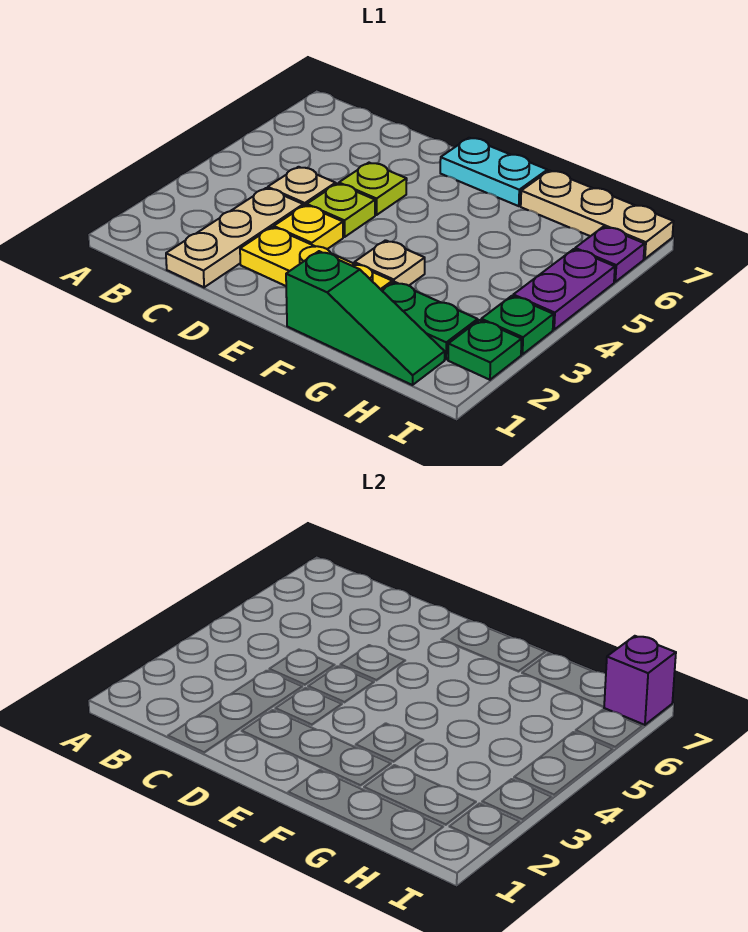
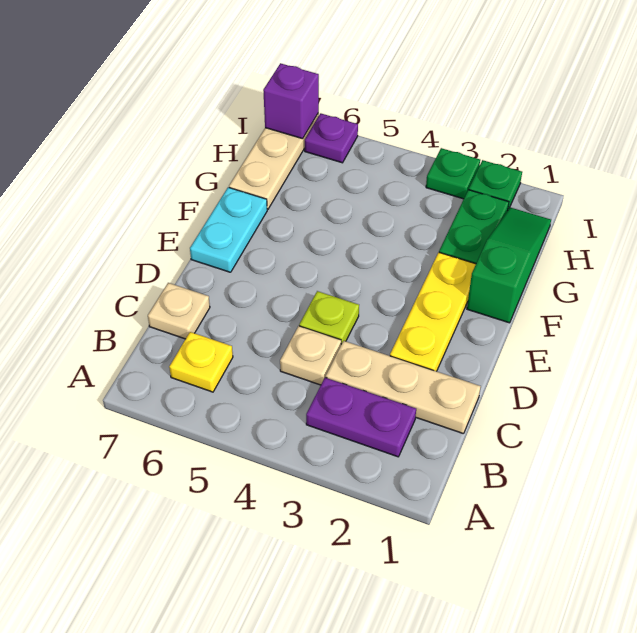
yellow 1x1 plate [274,205,343,249] -> yellow 1x1 plate moved to [169,332,233,392]
lime 1x1 plate [339,163,407,215] -> none
tan 1x1 plate [354,240,425,286] -> tan 1x1 plate moved to [148,283,210,339]
purple 1x2 plate [513,249,615,330] -> purple 1x2 plate moved to [306,378,416,457]

